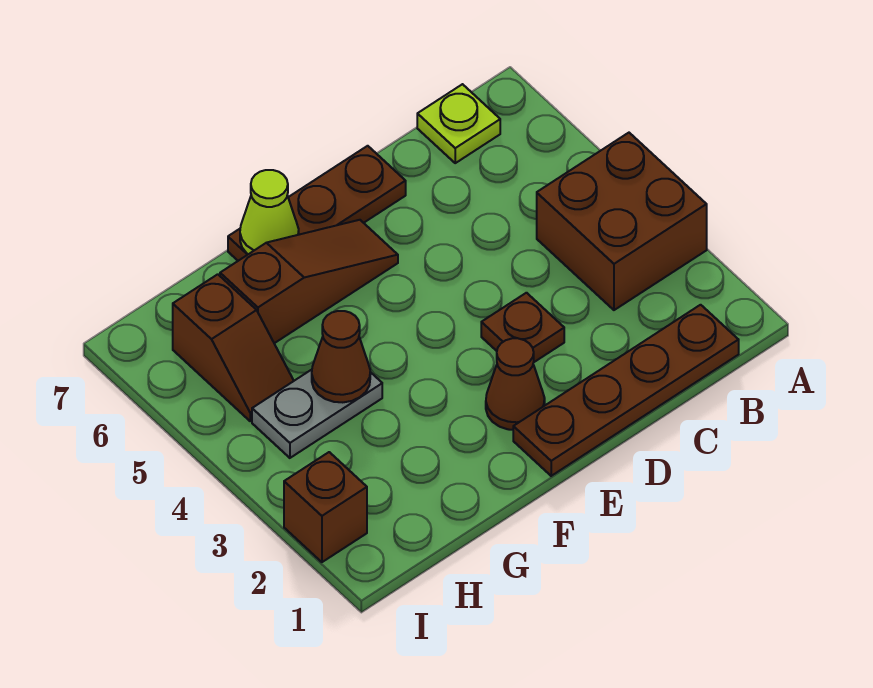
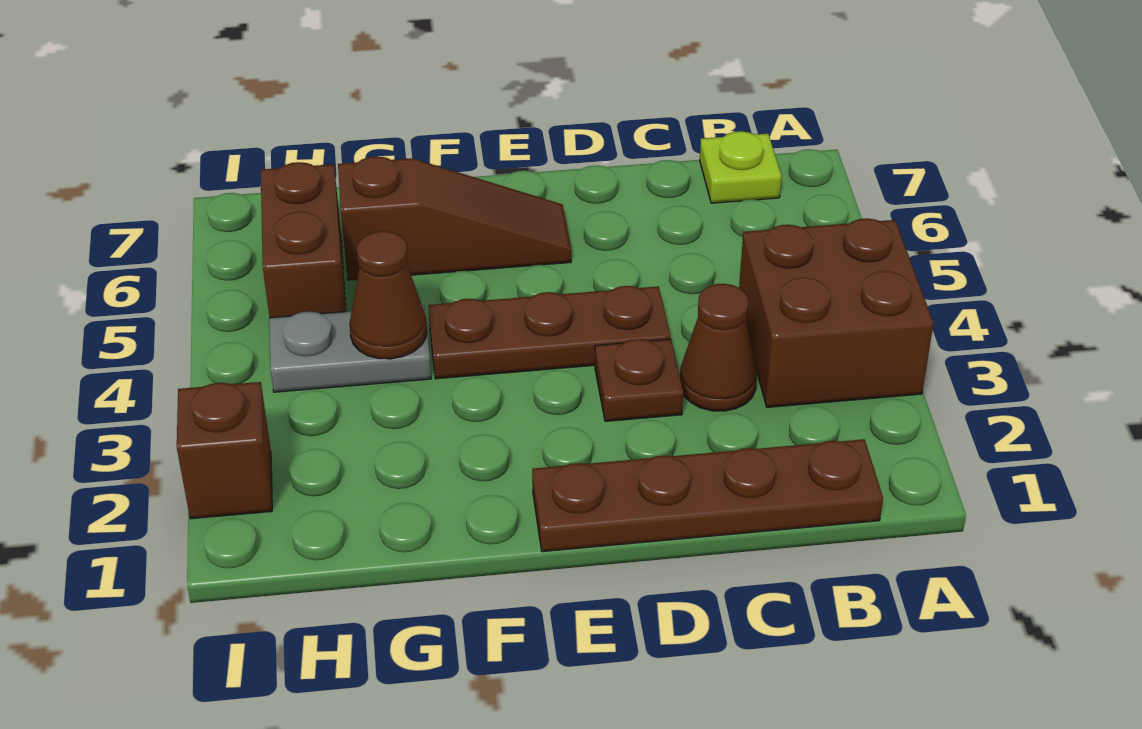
brown 1x3 plate [228,146,406,261] -> brown 1x3 plate moved to [428,286,670,379]
brown 1x1 cone [486,338,545,430] -> brown 1x1 cone moved to [680,284,757,411]
lime 1x1 cone [240,170,299,254] -> none
brown 1x2 slope [173,274,294,421] -> brown 1x2 brick [261,162,346,318]

